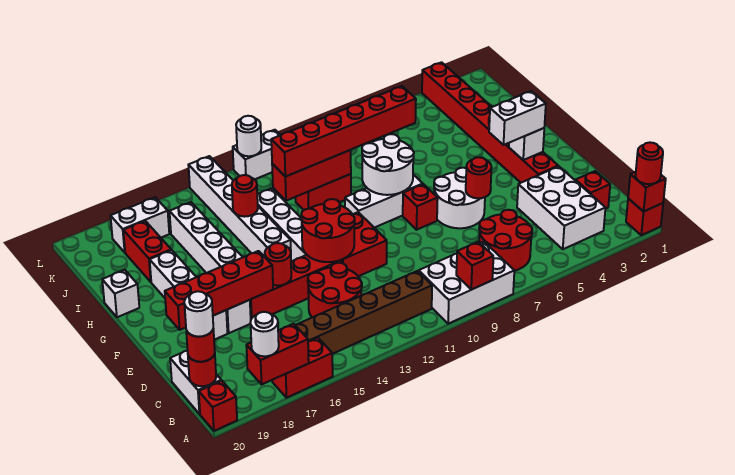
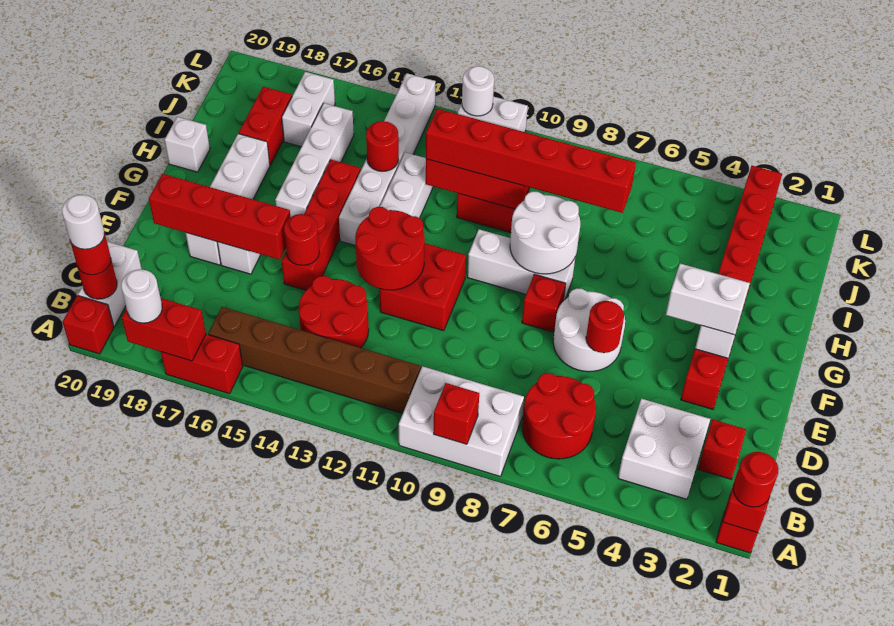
white 2x3 brick [517,166,605,249] -> white 2x2 brick [618,399,710,499]
red 1x4 brick [250,255,342,319] -> red 1x4 brick turned to [282,160,361,290]
white 1x2 brick [111,197,169,252] -> white 1x2 brick turned to [282,72,335,147]

